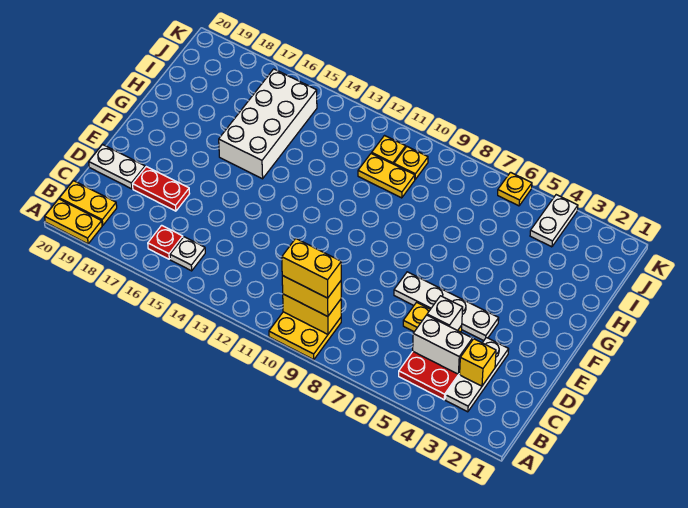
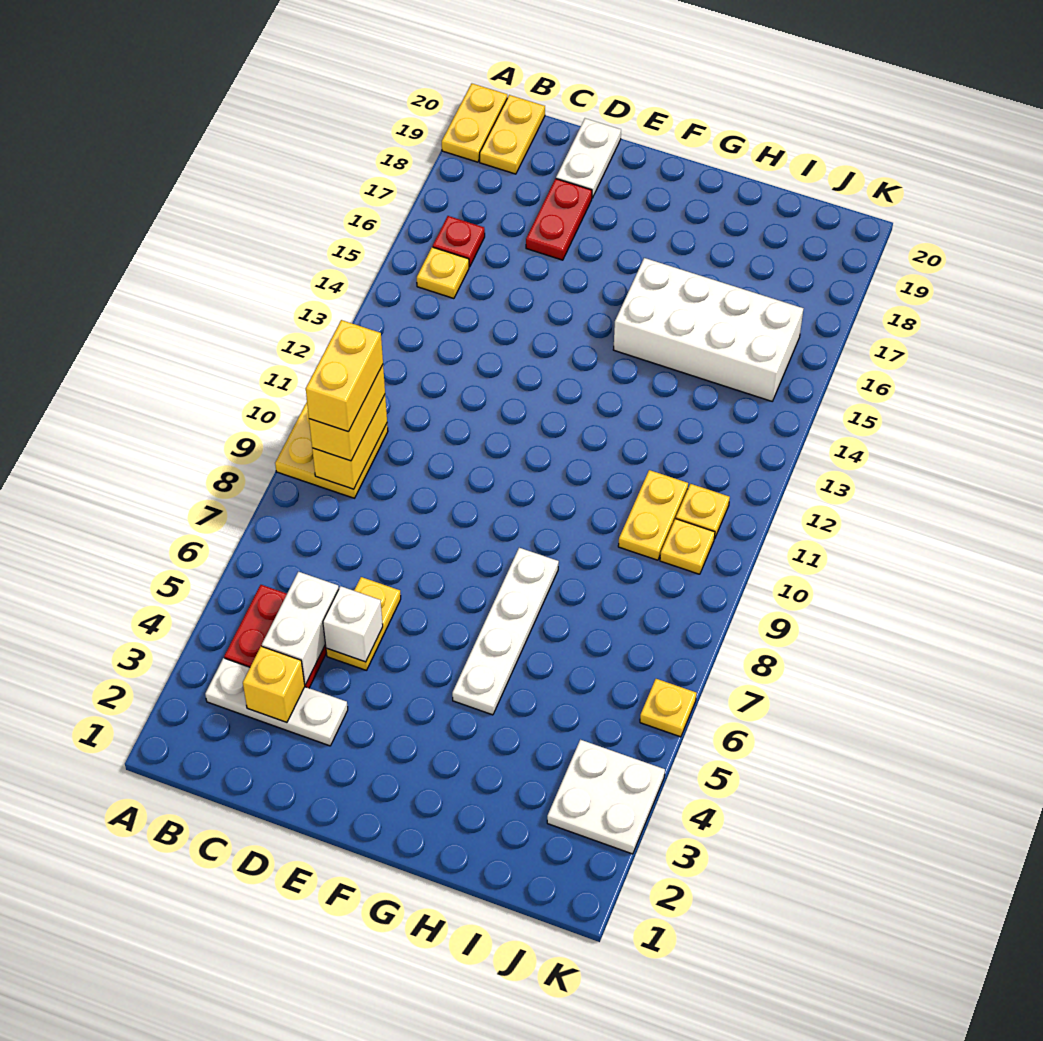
white 1x1 plate [170,237,205,271] -> yellow 1x1 plate [417,247,469,299]
white 1x4 plate [394,272,499,341] -> white 1x4 plate moved to [452,548,559,715]
white 1x2 plate [530,195,578,247] -> white 2x2 plate [547,740,665,854]

